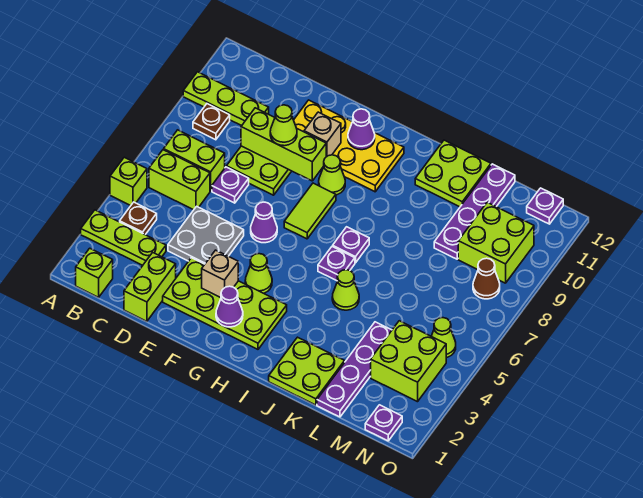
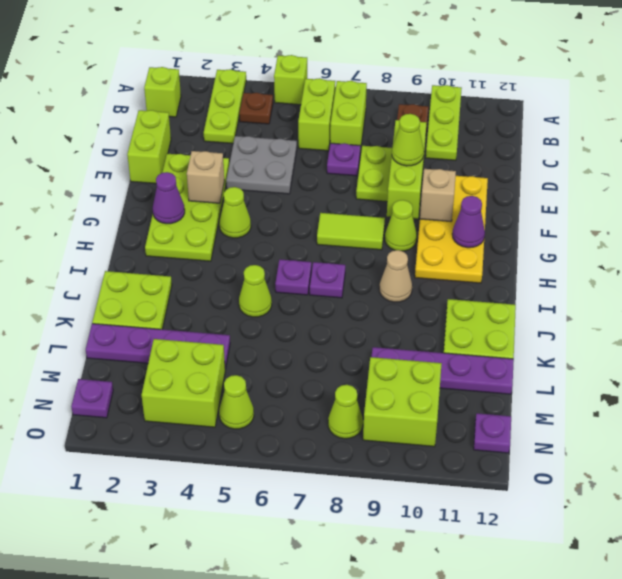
lime 1x2 brick [124,252,176,321] -> lime 1x2 brick turned to [127,110,171,184]
purple 1x1 cone [251,202,277,243] -> none
none -> tan 1x1 cone [379,250,412,302]
brown 1x1 cone [473,258,500,299] -> lime 1x1 cone [328,385,363,439]

